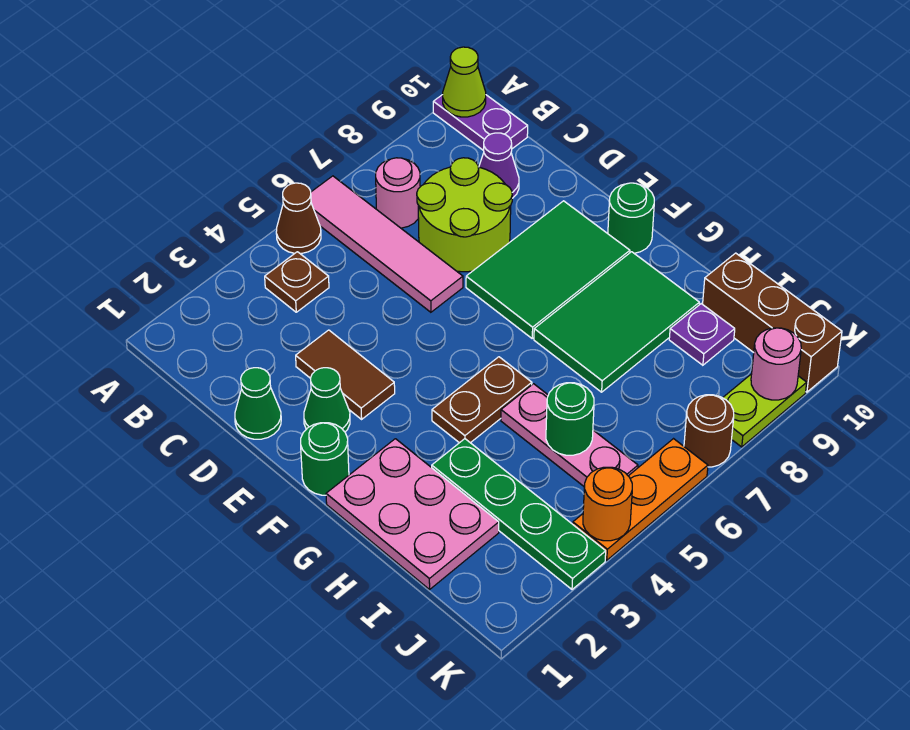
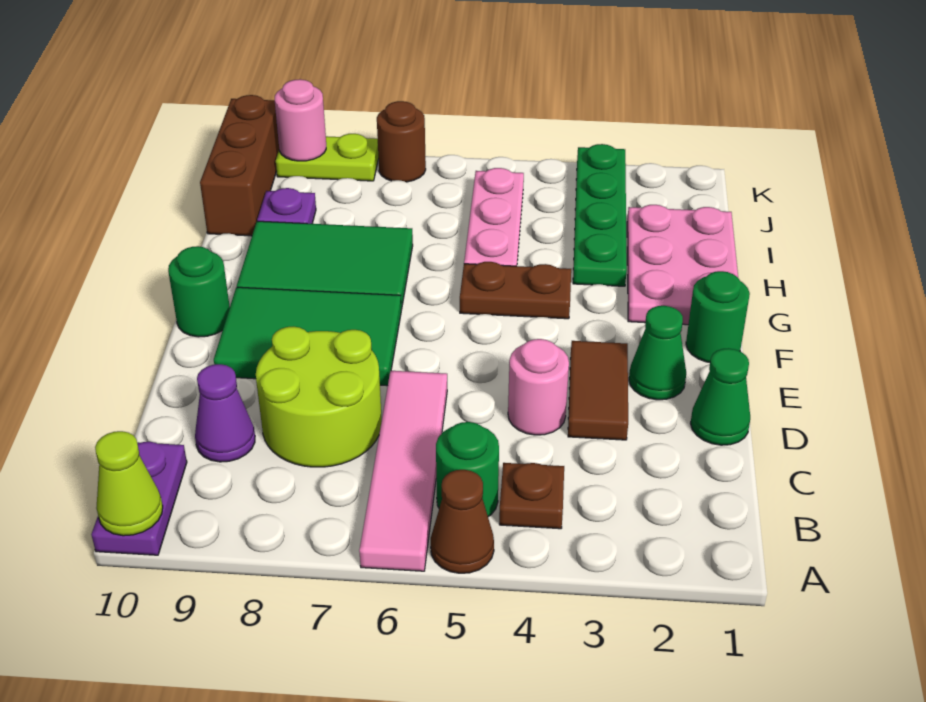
pink 1x1 round brick [376,158,420,228] -> pink 1x1 round brick moved to [508,339,569,435]
green 1x1 round brick [546,383,594,455] -> green 1x1 round brick moved to [436,422,499,517]
orange 1x3 plate [573,439,708,560] -> none
orange 1x1 round brick [583,467,632,541] -> none

